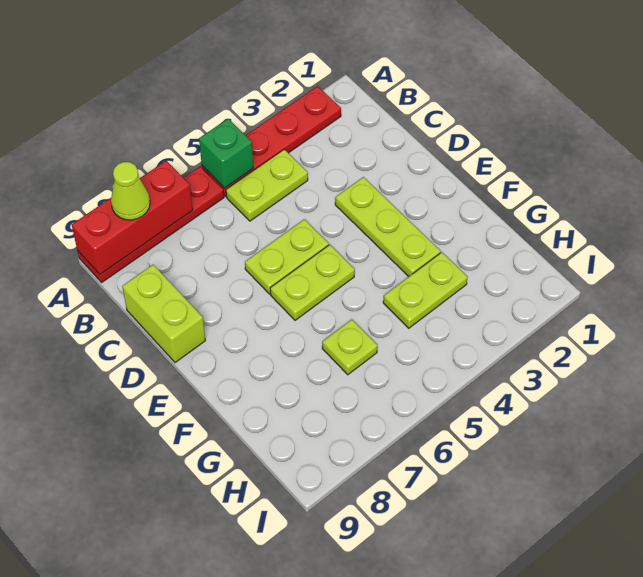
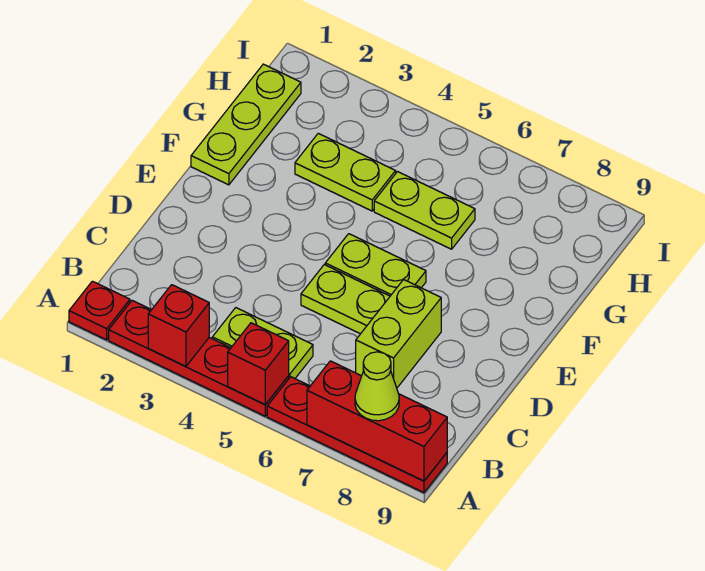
none -> red 1x1 plate [69,281,130,340]
none -> red 1x1 brick [148,285,209,367]
green 1x1 brick [199,119,253,188] -> red 1x1 brick [228,323,289,405]
lime 1x2 brick [122,265,205,363] -> lime 1x2 brick moved to [356,280,441,388]
lime 1x3 plate [335,177,441,277] -> lime 1x3 plate moved to [191,64,301,185]
lime 1x1 plate [322,320,377,375] -> lime 1x2 plate [374,172,475,249]

